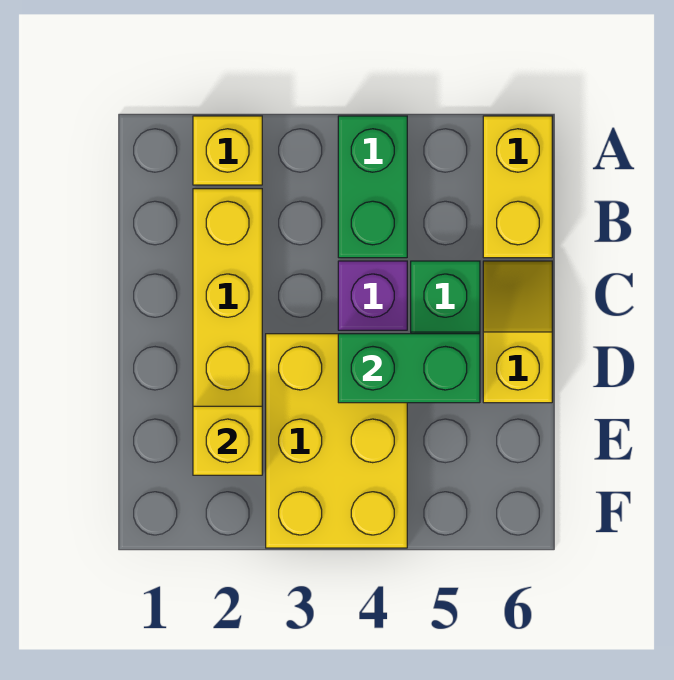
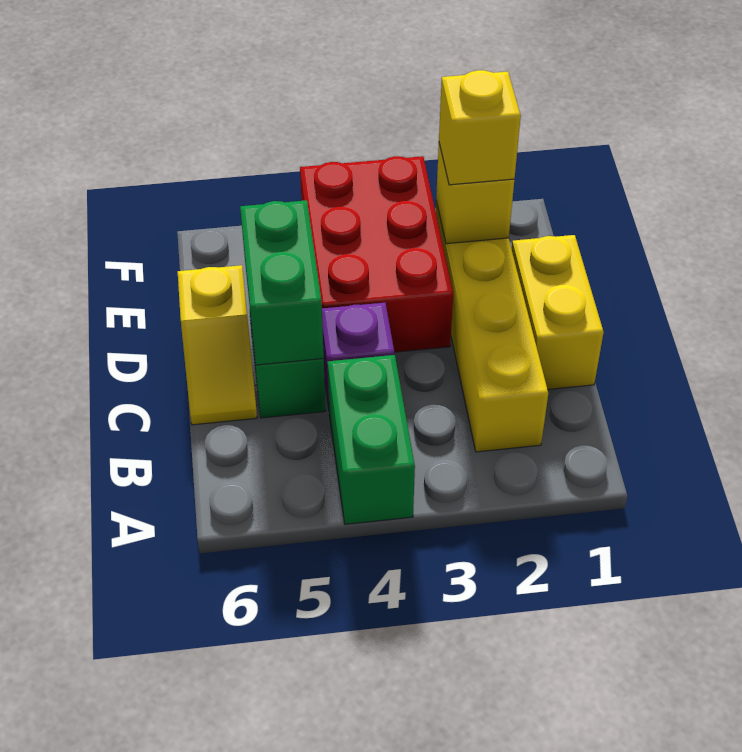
yellow 1x1 brick [193,116,262,185] -> yellow 1x1 brick moved to [439,70,521,185]
yellow 1x2 brick [483,116,552,258] -> yellow 1x2 brick moved to [512,235,604,389]
yellow 2x3 brick [266,334,407,548] -> red 2x3 brick [300,156,453,352]
green 1x2 brick [338,334,480,403] -> green 1x2 brick turned to [240,200,324,365]

